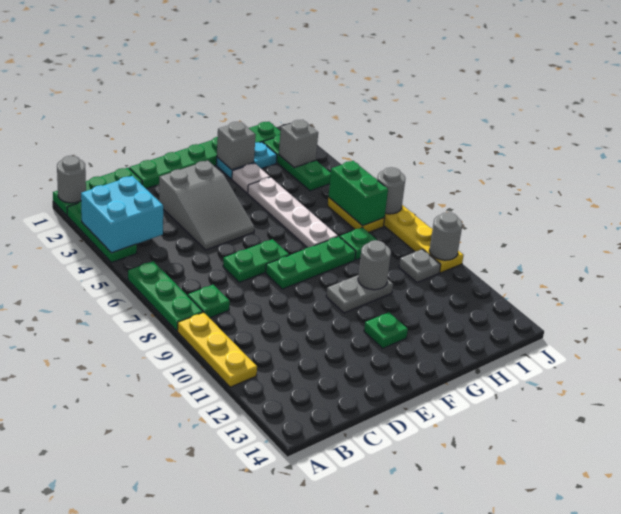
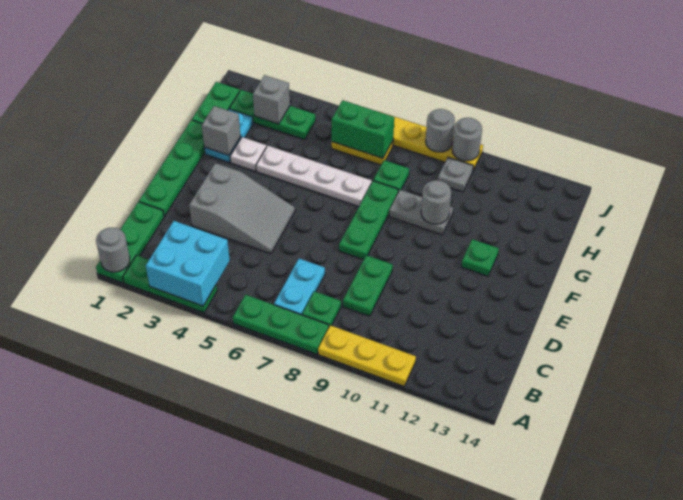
none -> cyan 1x2 plate [274,259,325,315]
green 1x2 plate [223,239,289,282] -> green 1x2 plate moved to [343,255,393,316]
grey 1x2 plate [326,275,393,313] -> grey 1x2 plate turned to [389,190,453,235]
grey 1x1 round brick [377,167,405,214] -> grey 1x1 round brick moved to [426,109,455,152]

